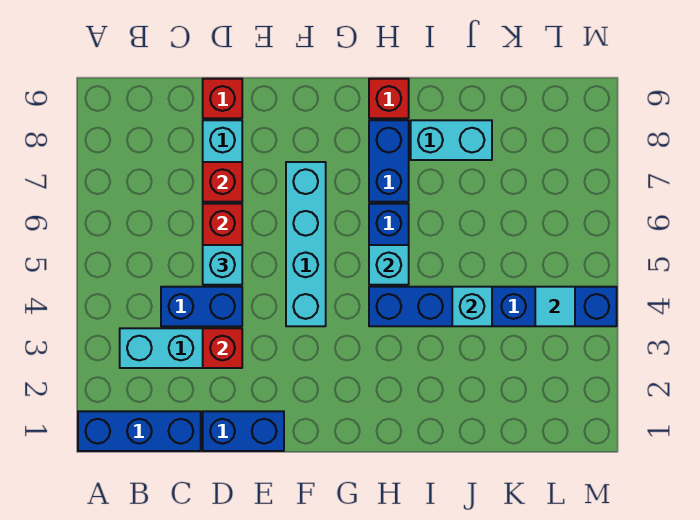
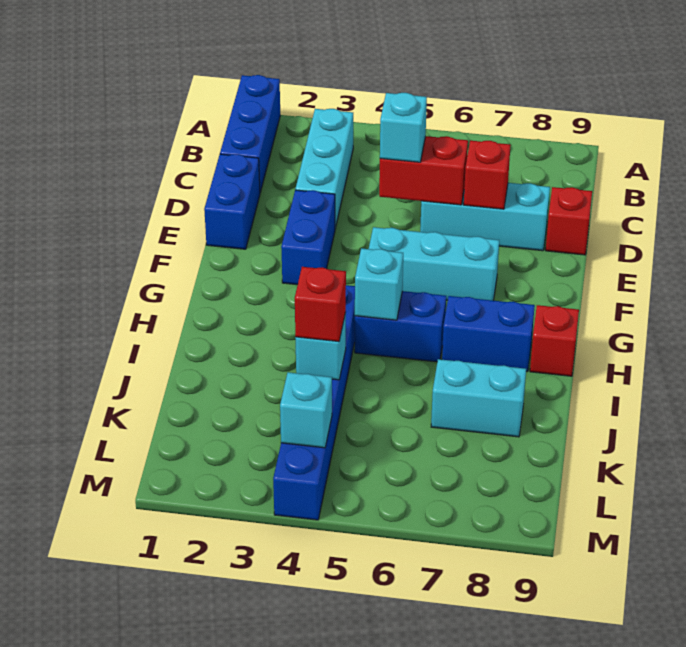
blue 1x2 brick [161,287,242,326] -> blue 1x2 brick moved to [281,190,335,285]
red 1x1 brick [203,328,242,368] -> red 1x1 brick moved to [295,267,346,342]
cyan 1x4 brick [286,162,326,326] -> cyan 1x3 brick [369,227,499,301]
cyan 1x2 brick [411,120,492,160] -> cyan 1x2 brick turned to [431,359,526,437]
cyan 1x1 tile [535,287,575,326] -> cyan 1x1 brick [280,372,332,448]

